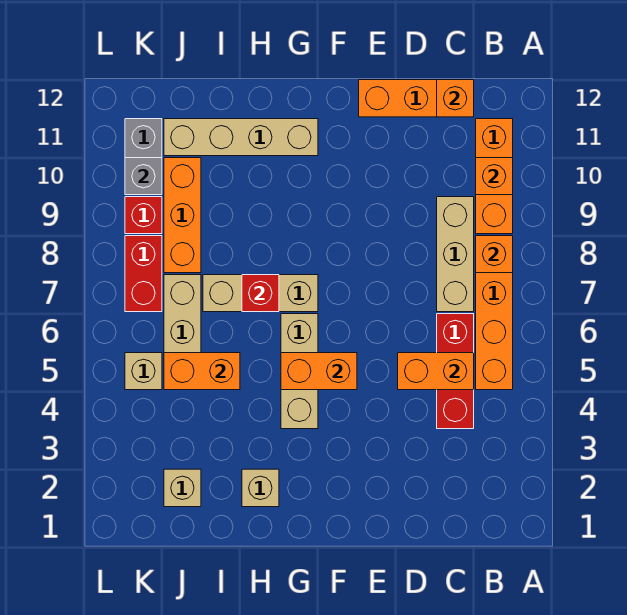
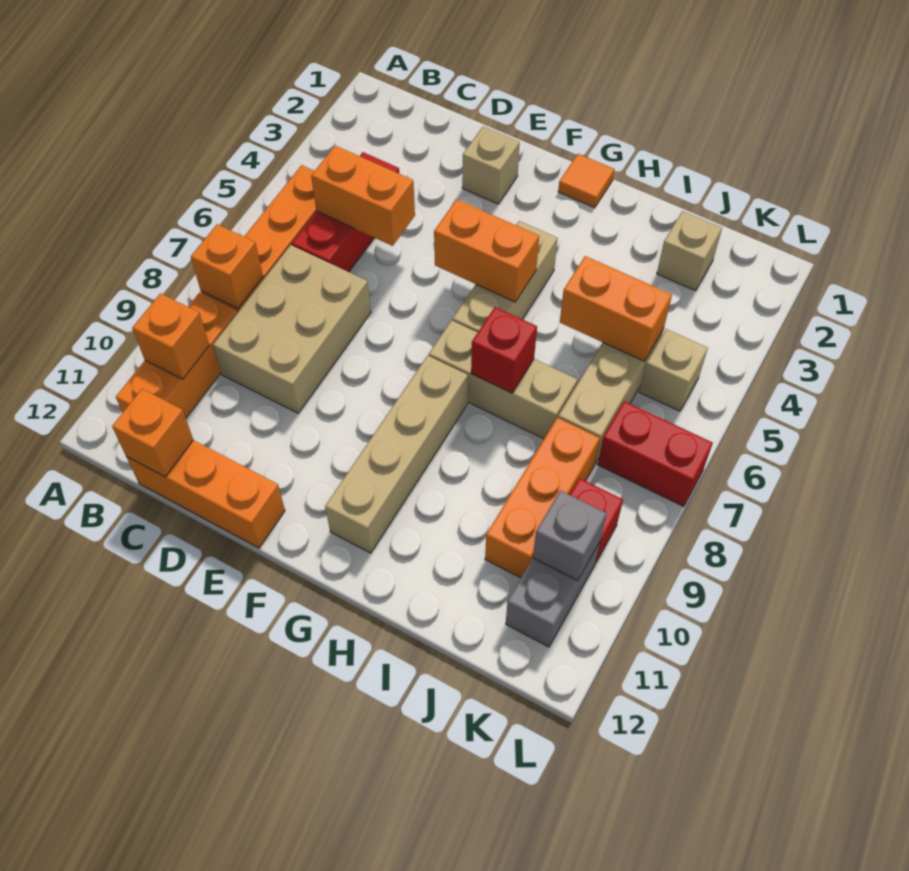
tan 1x3 brick [437,197,474,312] -> tan 2x3 brick [213,245,371,413]
none -> orange 1x1 tile [558,154,614,208]
tan 1x4 brick [164,119,318,156] -> tan 1x4 brick turned to [325,356,468,553]
tan 1x1 brick [242,469,279,507] -> tan 1x1 brick moved to [462,127,520,204]
red 1x2 brick [125,236,162,312] -> red 1x2 brick turned to [598,401,713,507]

